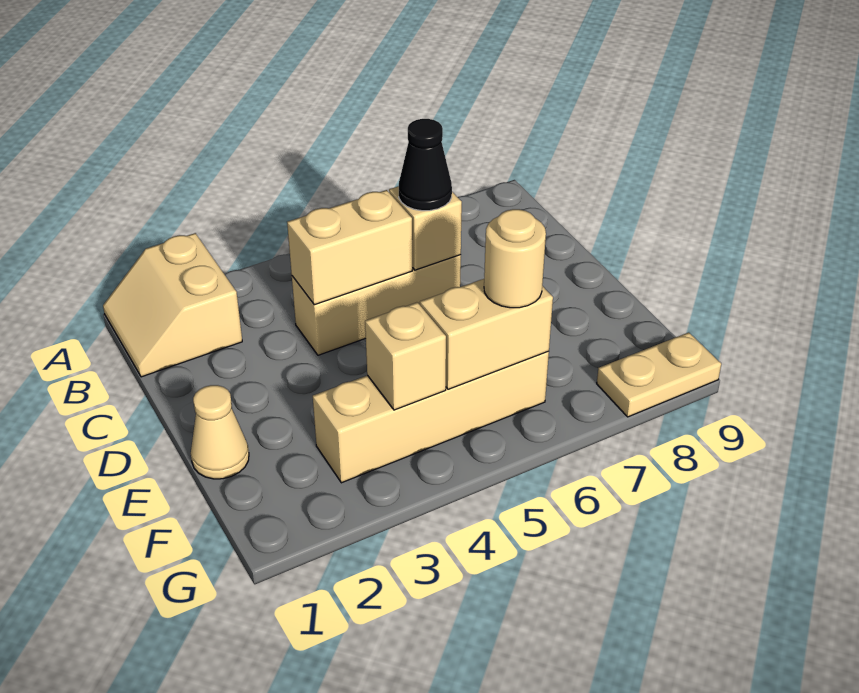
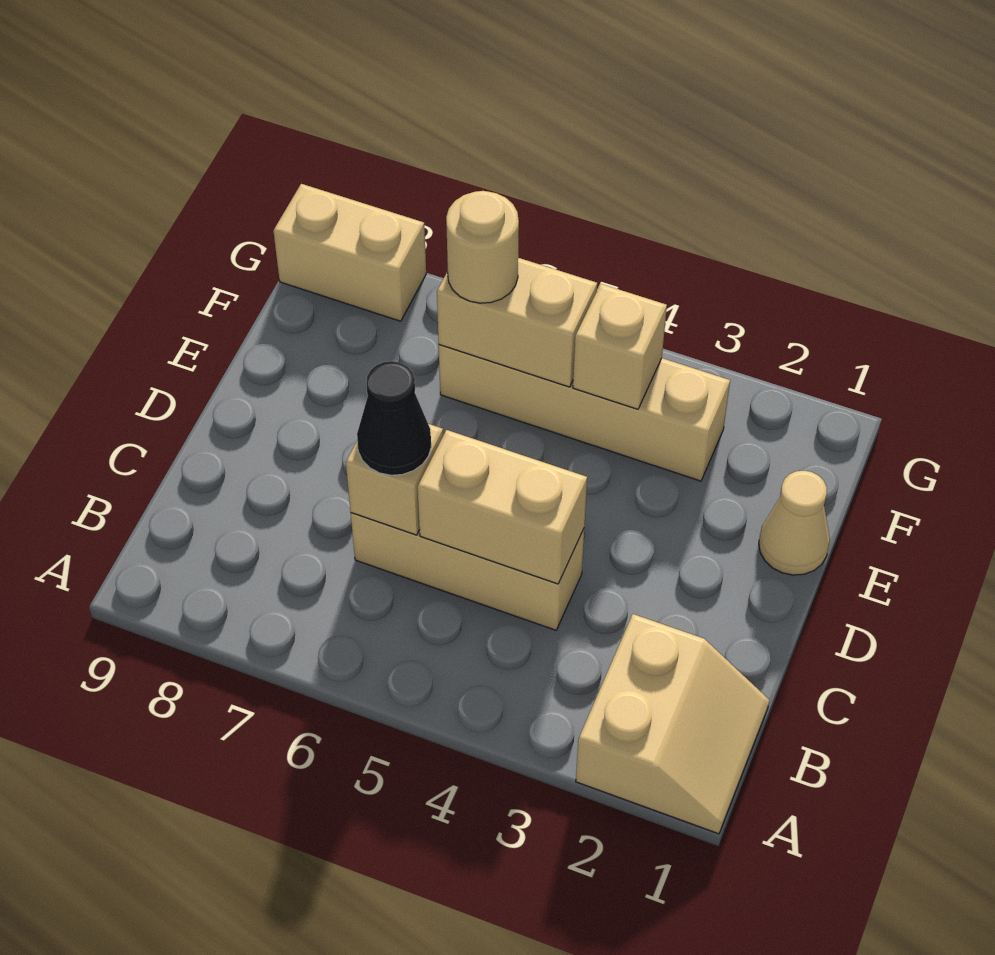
tan 1x2 plate [597,332,721,417] -> tan 1x2 brick [273,184,426,321]

